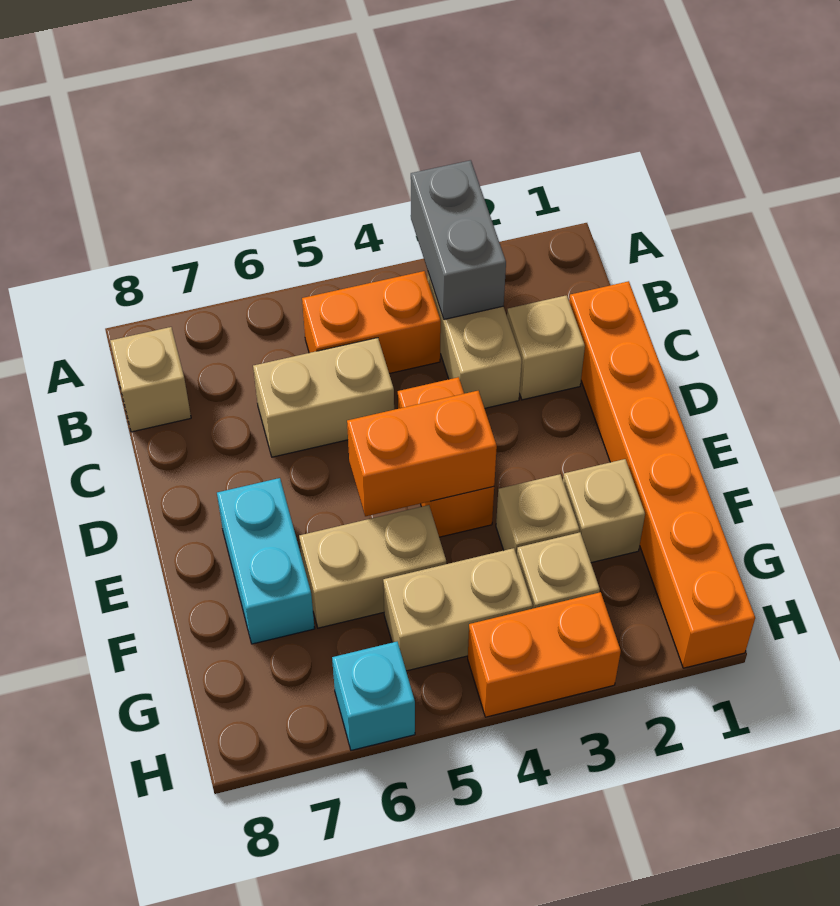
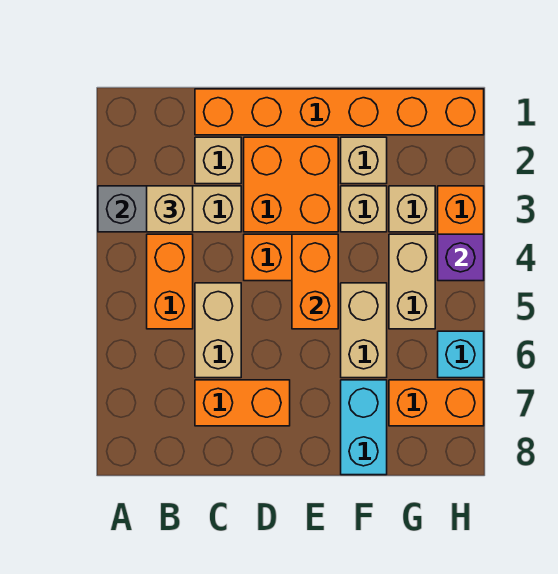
tan 1x1 brick [110,327,191,432] -> tan 1x1 brick moved to [147,186,193,232]
none -> orange 1x2 brick [195,380,290,426]
none -> orange 2x2 brick [244,137,338,232]
cyan 1x2 brick [217,478,315,644] -> cyan 1x2 brick turned to [341,380,387,475]
none -> orange 1x2 brick [389,380,484,426]
none -> purple 1x1 brick [438,234,484,281]

